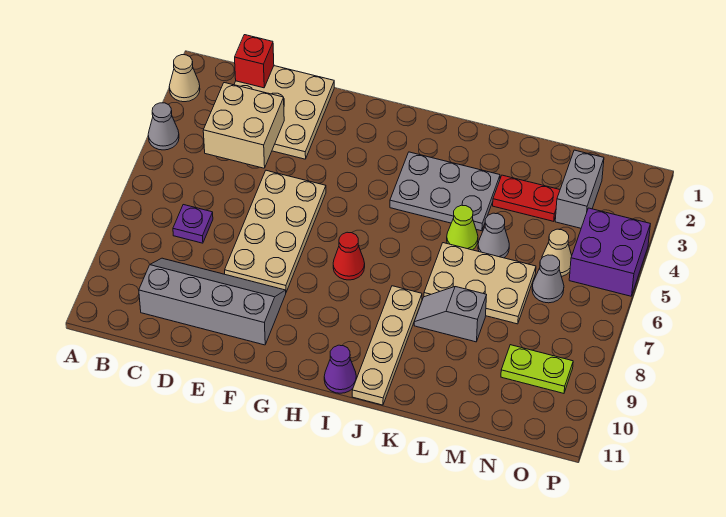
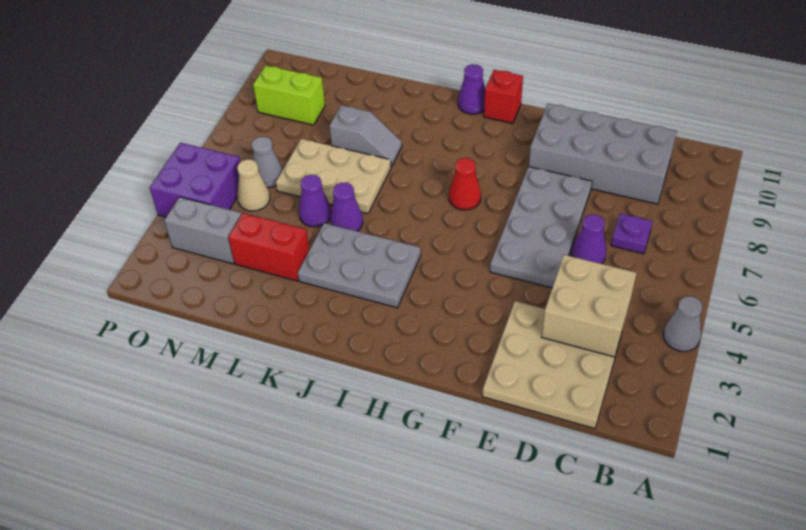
tan 1x1 cone [169,55,200,102] -> none
red 1x1 brick [235,35,274,88] -> red 1x1 brick moved to [484,70,523,123]
grey 2x4 slope [139,258,286,345] -> grey 2x4 brick [529,104,677,204]
none -> purple 1x1 cone [572,214,606,264]
tan 2x4 plate [225,170,326,292] -> grey 2x4 plate [490,167,592,288]
tan 1x4 plate [352,286,422,405] -> none
lime 1x1 cone [447,205,478,250] -> purple 1x1 cone [330,183,363,231]
red 1x2 plate [493,175,560,221] -> red 1x2 brick [228,213,309,281]
grey 1x1 cone [478,213,509,258] -> purple 1x1 cone [299,175,331,227]
grey 1x2 brick [555,150,604,228] -> grey 1x2 brick turned to [164,197,242,264]
lime 1x2 plate [501,345,573,393] -> lime 1x2 brick [253,65,325,125]

